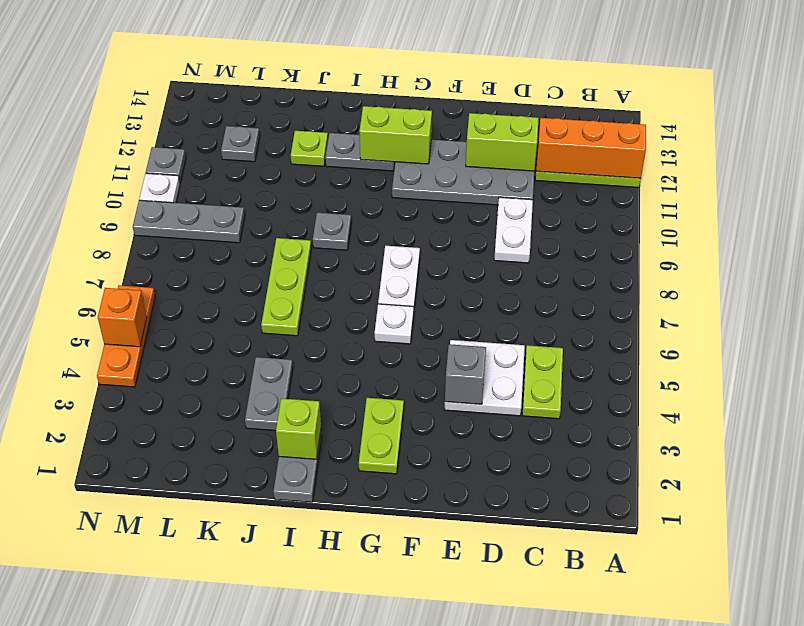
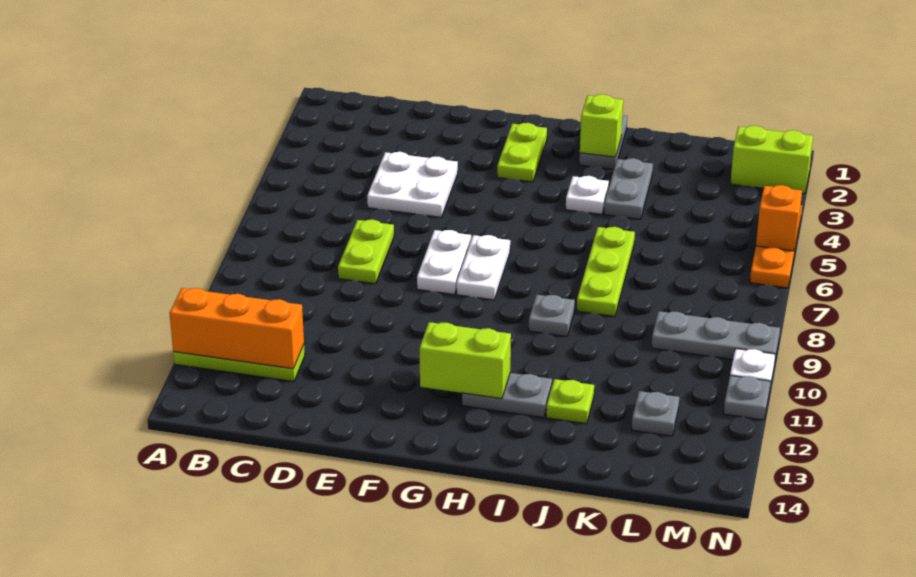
lime 1x2 plate [522,345,563,419] -> lime 1x2 plate moved to [338,220,394,284]
white 1x2 plate [494,197,533,263] -> white 1x2 plate moved to [417,230,471,294]
grey 2x4 plate [392,140,534,205] -> none
lime 1x2 brick [466,113,539,171] -> lime 1x2 brick moved to [730,126,813,194]
grey 1x1 brick [445,344,486,404] -> none
white 1x1 plate [375,304,414,344] -> white 1x1 plate moved to [566,176,609,214]

